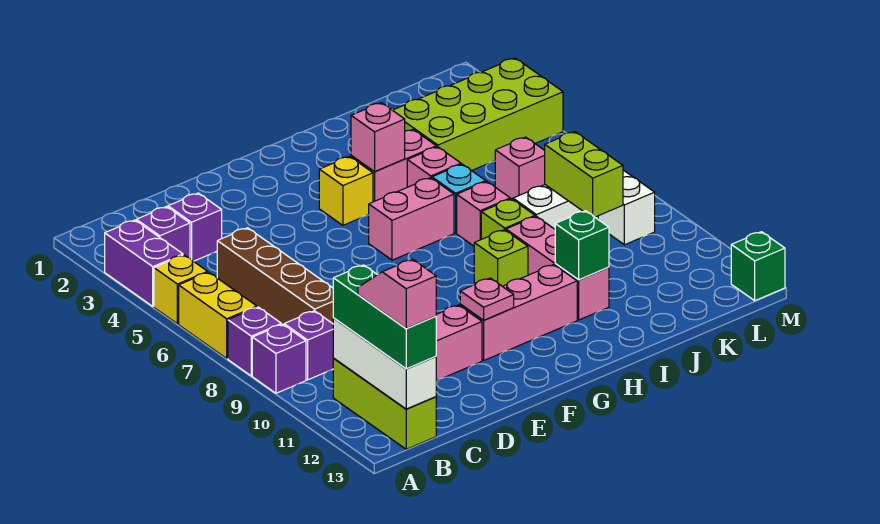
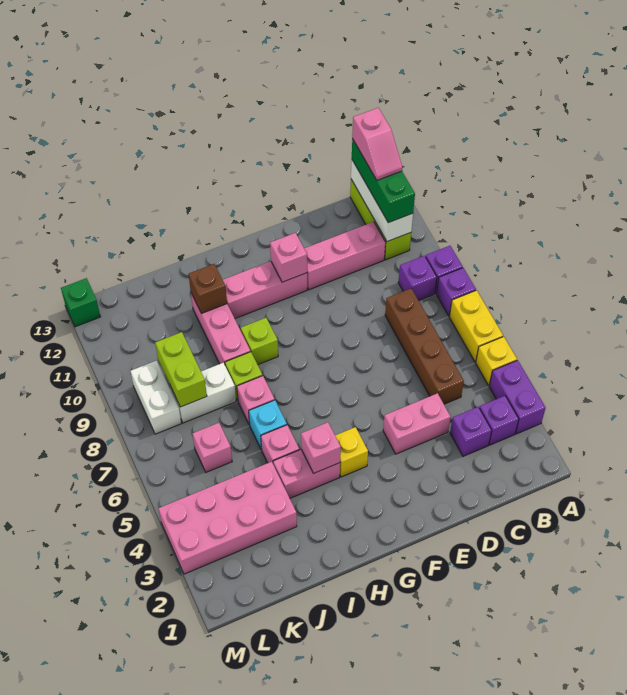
pink 1x1 plate [460,278,514,320] -> pink 1x1 brick [270,233,307,282]
pink 1x2 brick [369,178,454,260] -> pink 1x2 brick moved to [383,393,451,454]
green 1x1 brick [555,211,609,280] -> brown 1x1 brick [189,264,227,313]
lime 2x4 brick [393,58,563,171] -> pink 2x4 brick [158,462,297,574]

